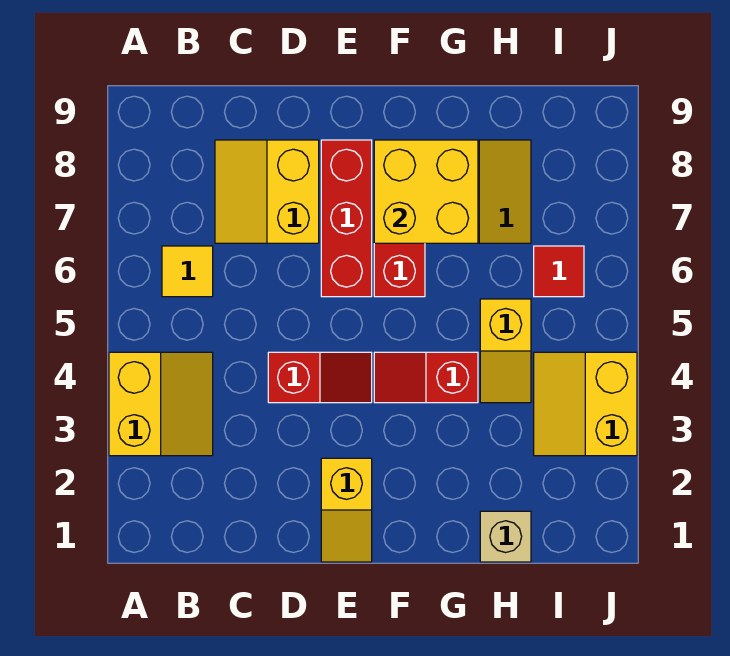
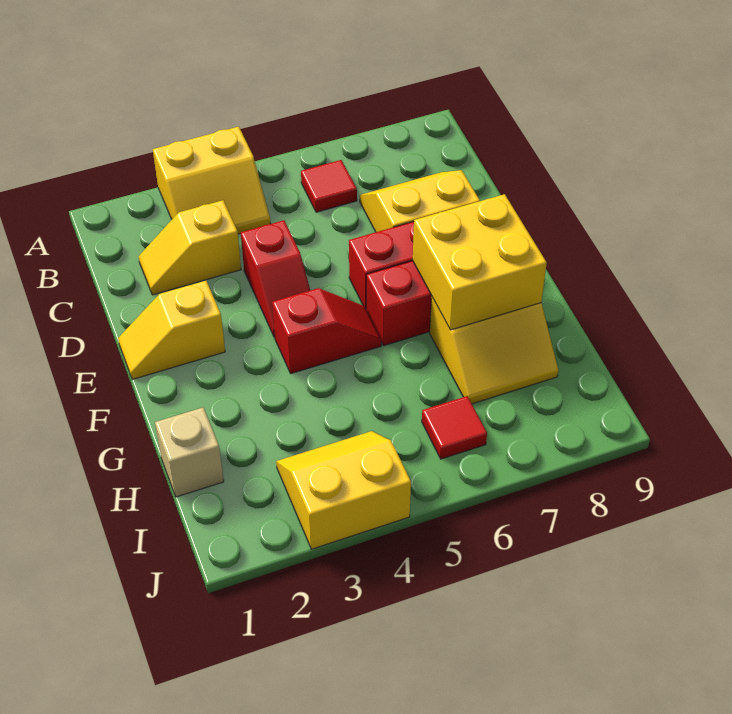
yellow 1x1 tile [162,246,213,297] -> red 1x1 tile [301,160,357,212]
red 1x2 slope [374,352,478,403] -> red 1x2 slope turned to [272,288,381,373]
yellow 1x2 slope [480,299,531,403] -> yellow 1x2 slope moved to [139,200,241,295]

